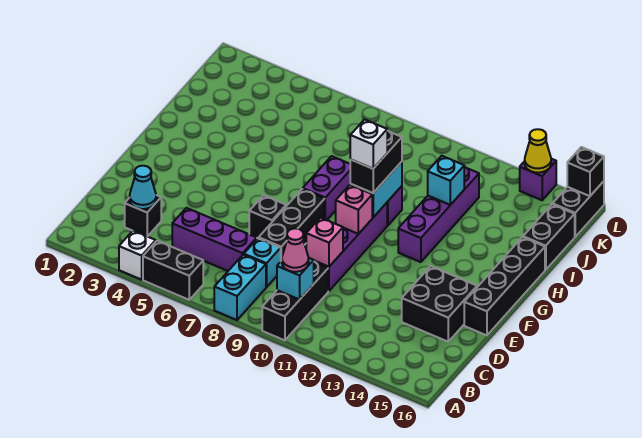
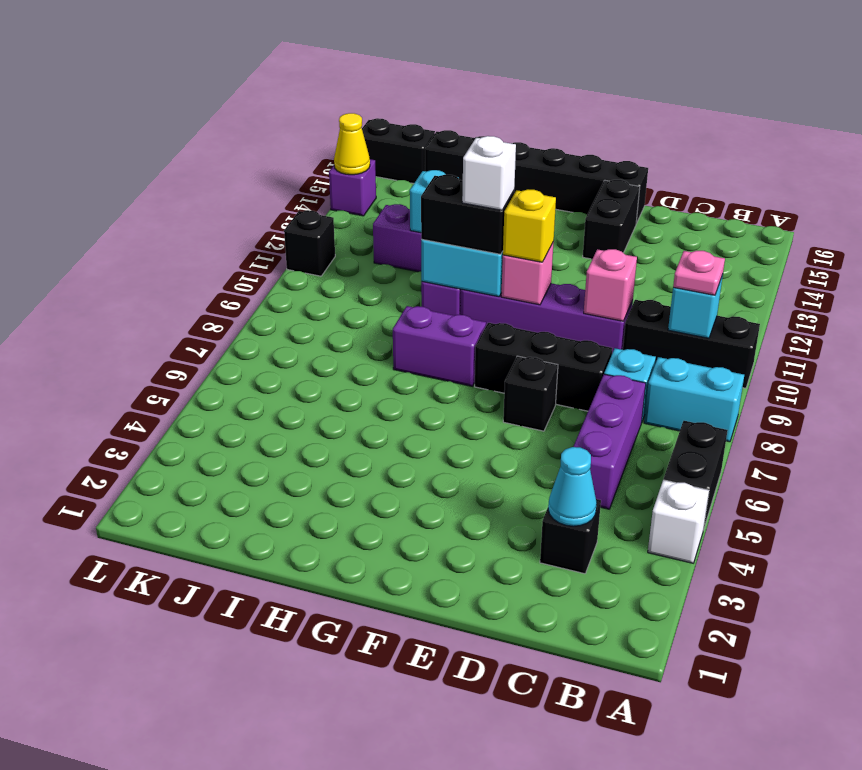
pink 1x1 cone [282,228,309,272] -> pink 1x1 plate [673,251,725,295]
black 2x2 brick [402,266,477,342] -> black 1x2 brick [583,180,640,259]
none -> yellow 1x1 brick [503,189,556,262]
black 1x1 brick [567,147,604,196] -> black 1x1 brick moved to [284,210,335,276]

